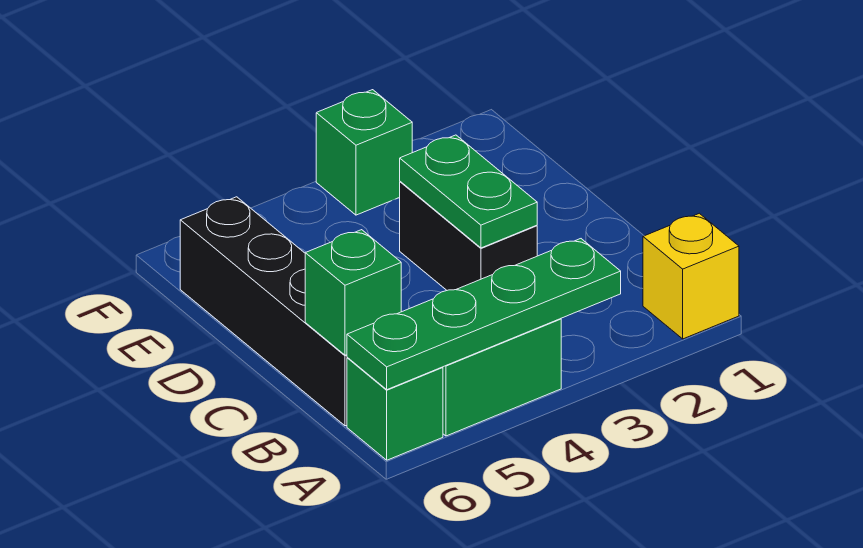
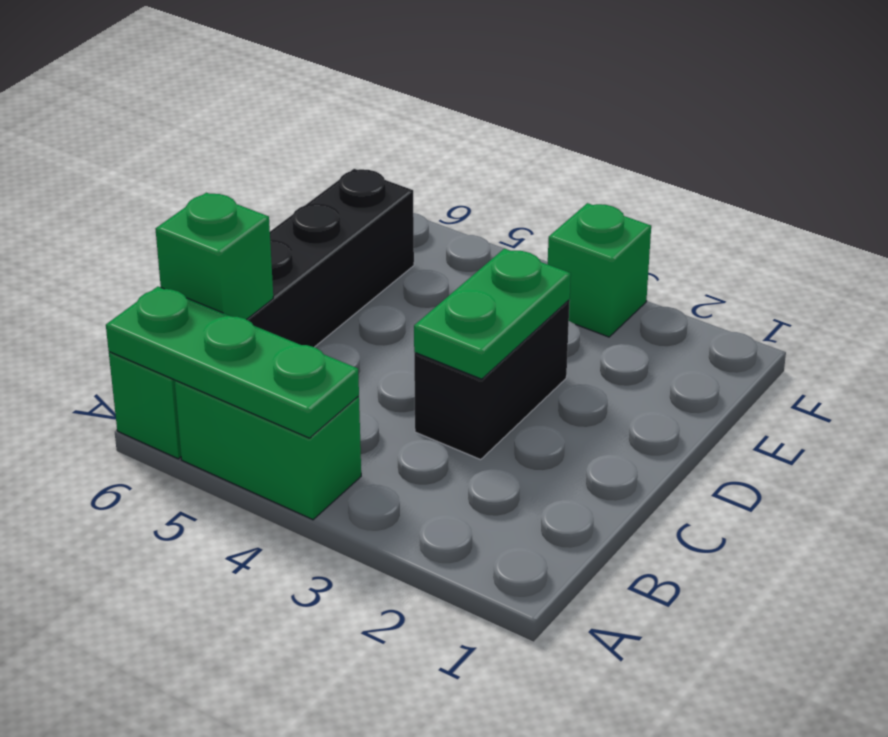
yellow 1x1 brick [643,213,739,339] -> none
green 1x4 plate [347,239,621,390] -> green 1x3 plate [106,286,359,438]

